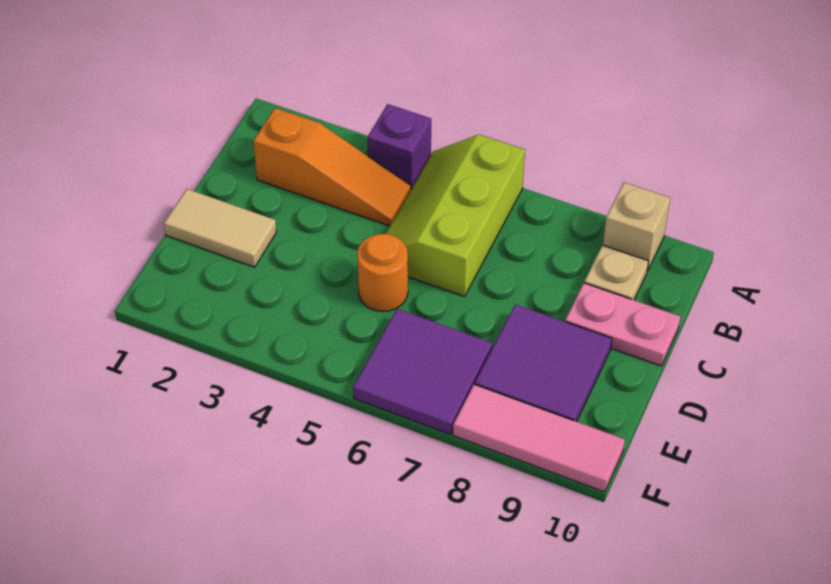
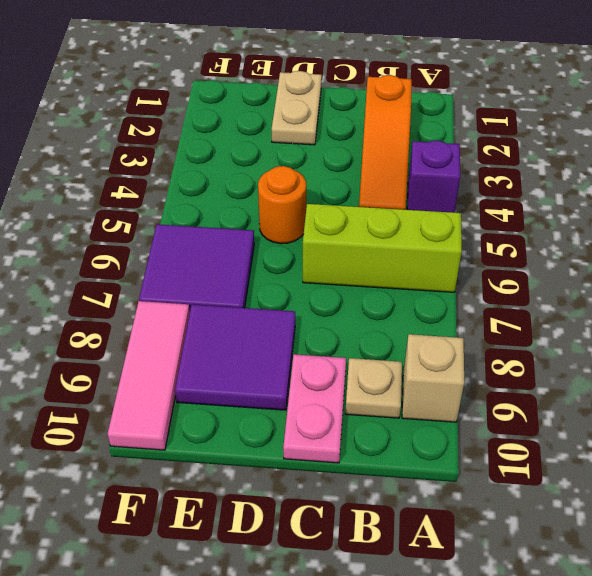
tan 1x2 tile [164,189,276,267] -> tan 1x2 plate [272,71,322,145]

